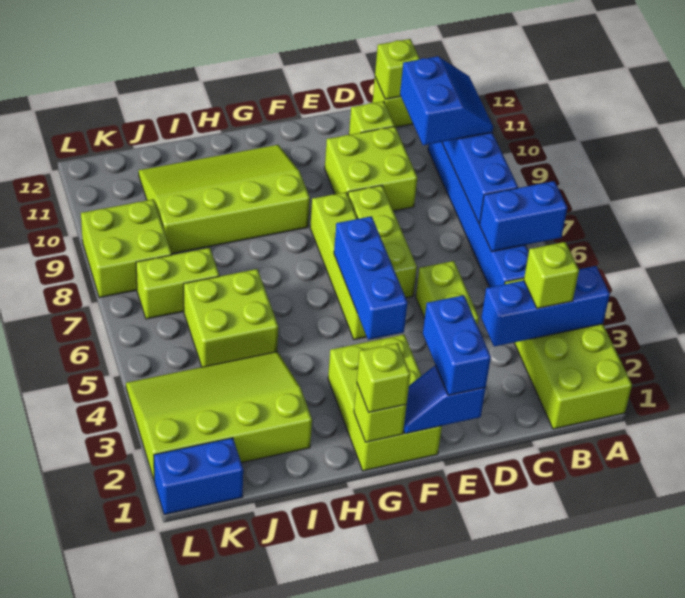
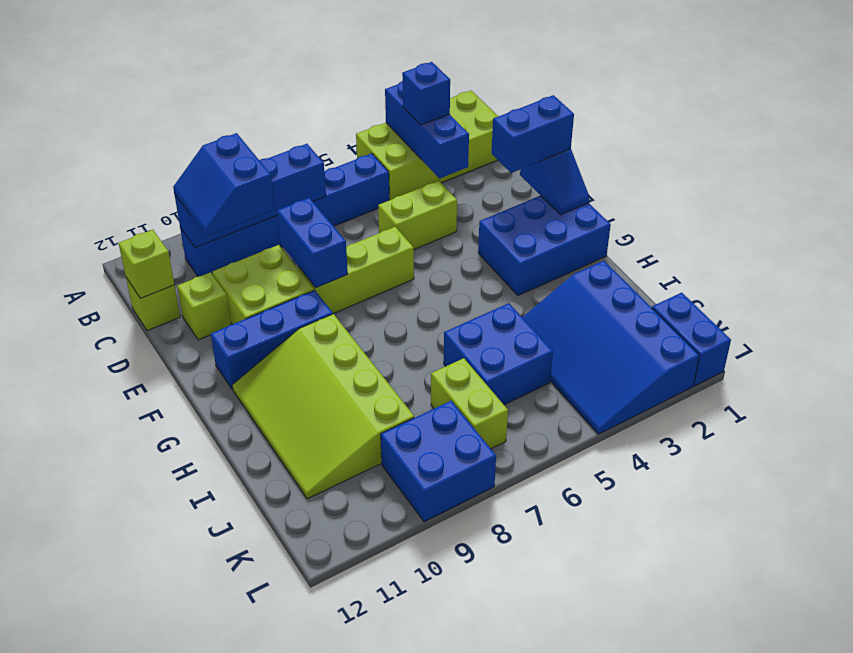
blue 1x2 brick [480,181,567,252] -> blue 1x2 brick moved to [277,198,348,288]
lime 1x1 brick [524,242,579,309] -> blue 1x1 brick [402,62,450,125]
blue 2x2 slope [400,56,493,145] -> blue 2x2 slope turned to [173,133,274,236]
lime 2x3 brick [328,334,442,471] -> blue 2x3 brick [478,196,611,296]
blue 1x3 brick [334,216,408,340] -> blue 1x3 brick moved to [211,290,333,389]
lime 1x4 brick [310,192,367,340] -> none
lime 1x1 brick [354,383,406,442] -> none
lime 1x1 brick [357,343,410,412] -> none
lime 3x4 slope [126,352,312,482] -> blue 3x4 slope [522,261,700,434]
lime 2x2 brick [184,269,278,367] -> blue 2x2 brick [444,303,553,405]
lime 2x2 brick [81,199,172,298] -> blue 2x2 brick [381,401,496,522]

